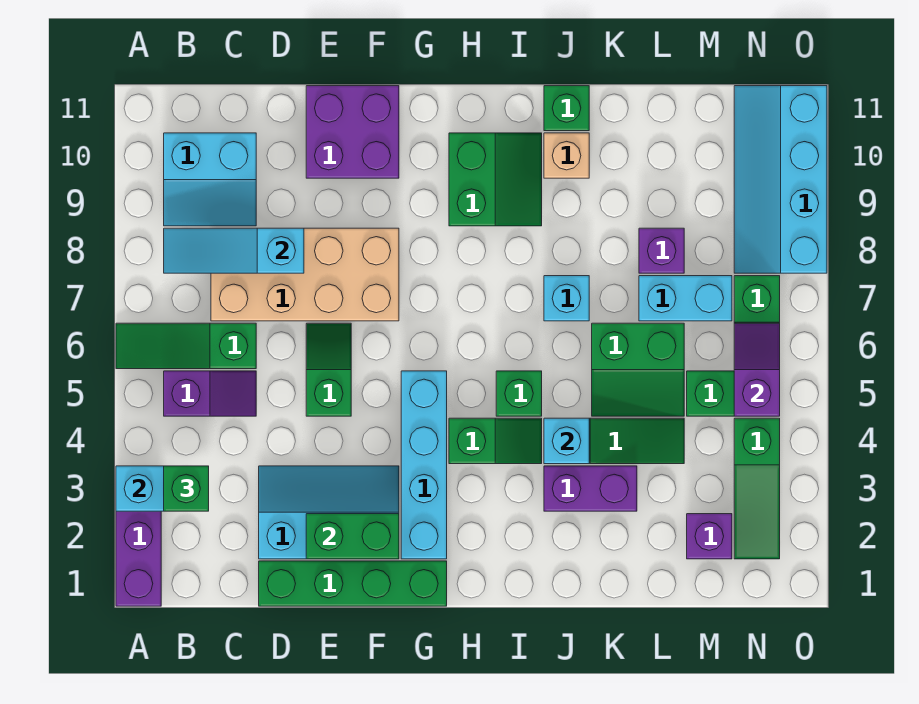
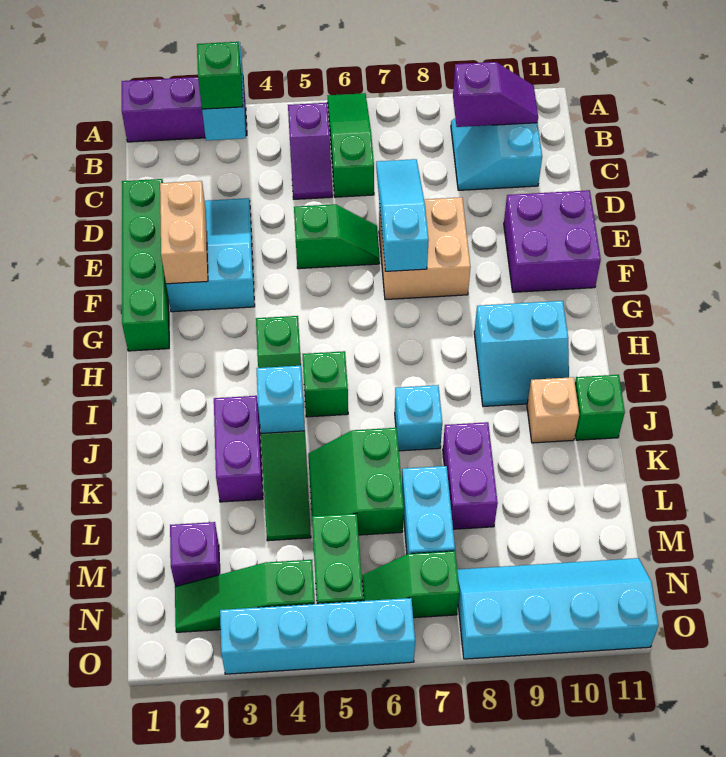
cyan 1x3 slope [164,228,304,273] -> cyan 1x3 slope moved to [376,159,429,271]
tan 2x4 brick [211,228,399,321] -> tan 2x2 brick [379,197,470,300]
cyan 2x3 slope [259,466,399,559] -> cyan 2x3 slope turned to [166,198,255,312]
green 1x2 brick [306,514,399,559] -> tan 1x2 brick [160,181,208,284]
cyan 1x4 brick [401,371,447,559] -> cyan 1x4 brick moved to [220,598,415,674]
green 2x2 slope [449,133,542,226] -> cyan 2x2 slope [474,301,569,406]
purple 1x1 brick [639,228,684,273] -> purple 1x2 brick [443,422,498,529]
purple 1x2 slope [734,323,780,416] -> purple 1x2 slope moved to [453,62,538,127]

